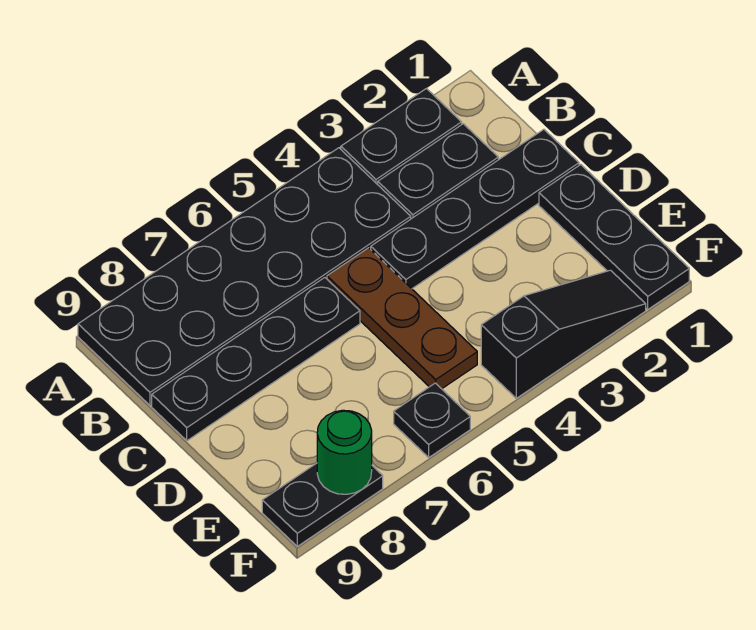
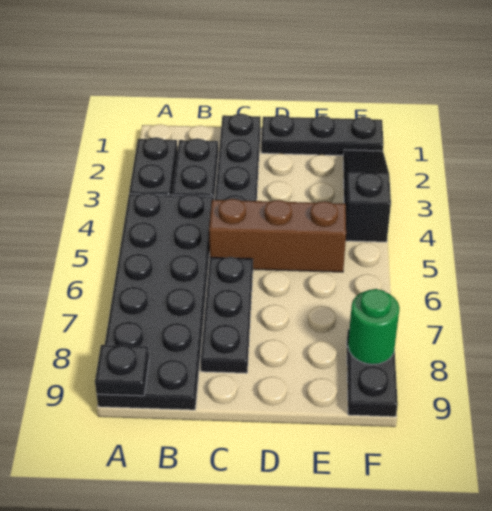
brown 1x3 plate [327,248,477,389] -> brown 1x3 brick [209,199,346,272]
black 1x4 plate [152,278,360,441] -> black 1x3 plate [201,257,253,373]
black 1x1 plate [394,383,470,457] -> black 1x1 plate moved to [95,345,149,396]

